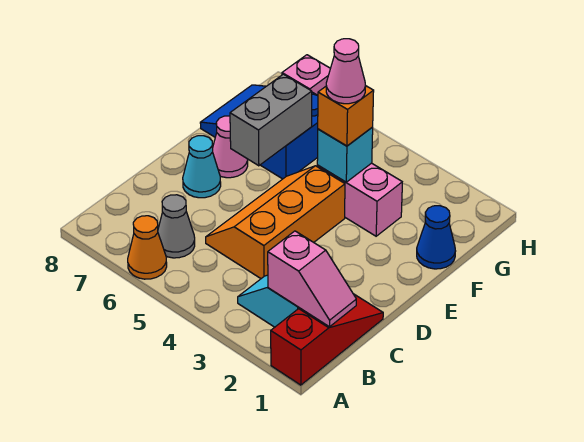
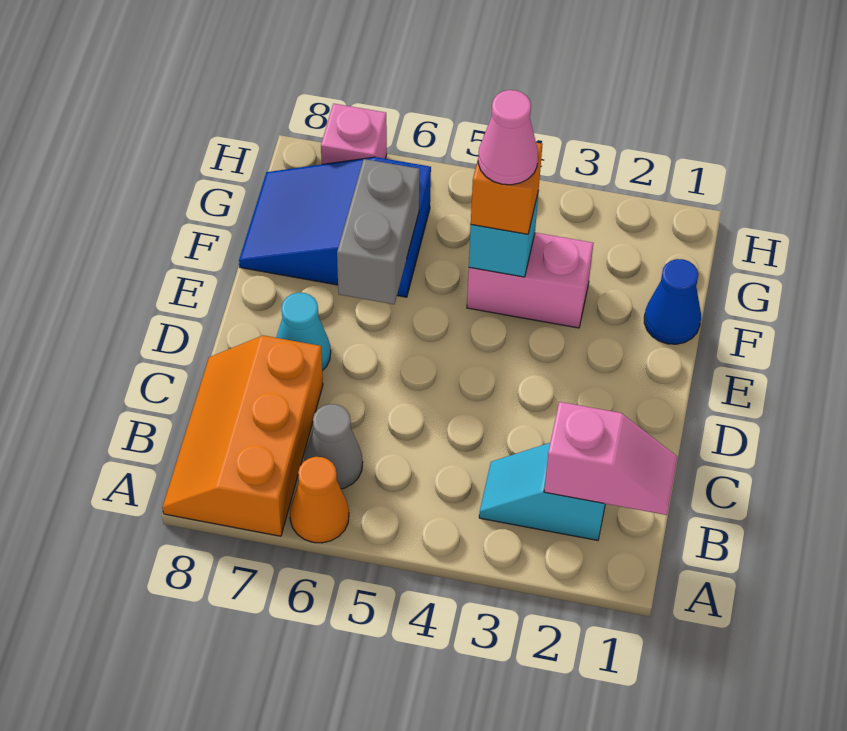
red 1x3 slope [271,294,383,385] -> none
orange 2x3 slope [206,166,345,278] -> orange 2x3 slope moved to [162,335,323,536]
pink 1x1 cone [213,116,248,178] -> none

